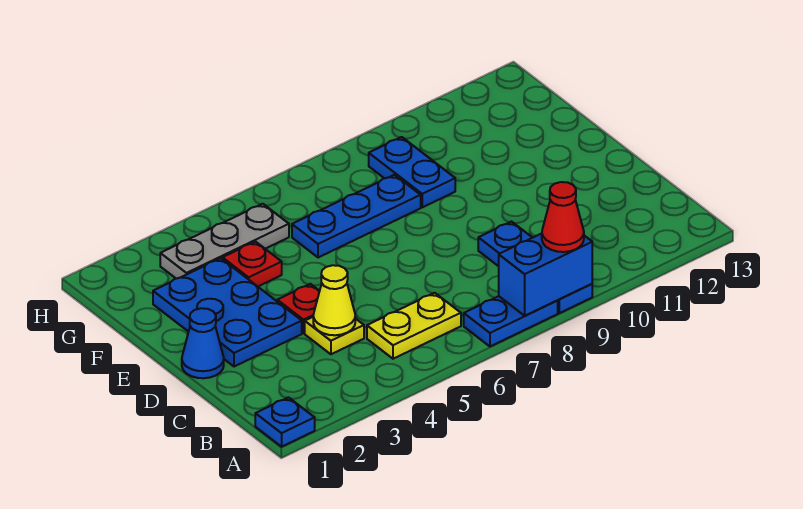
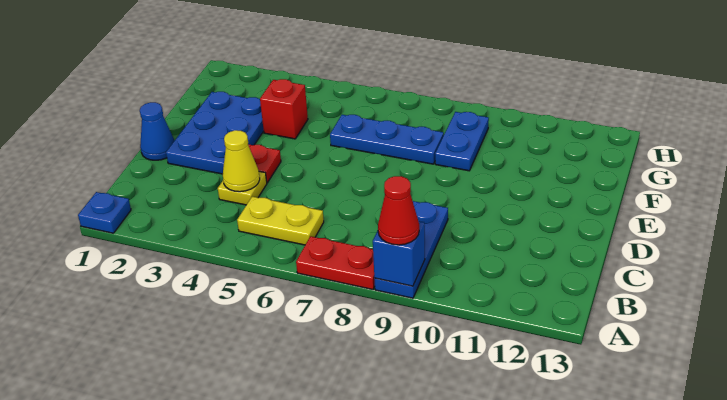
blue 1x2 plate [464,296,558,346] -> red 1x2 plate [296,236,375,290]
blue 1x2 brick [499,234,592,316] -> blue 1x1 brick [373,221,425,286]
red 1x1 plate [223,242,282,286] -> red 1x1 brick [260,79,308,139]
grey 1x3 plate [160,204,289,279] -> none

